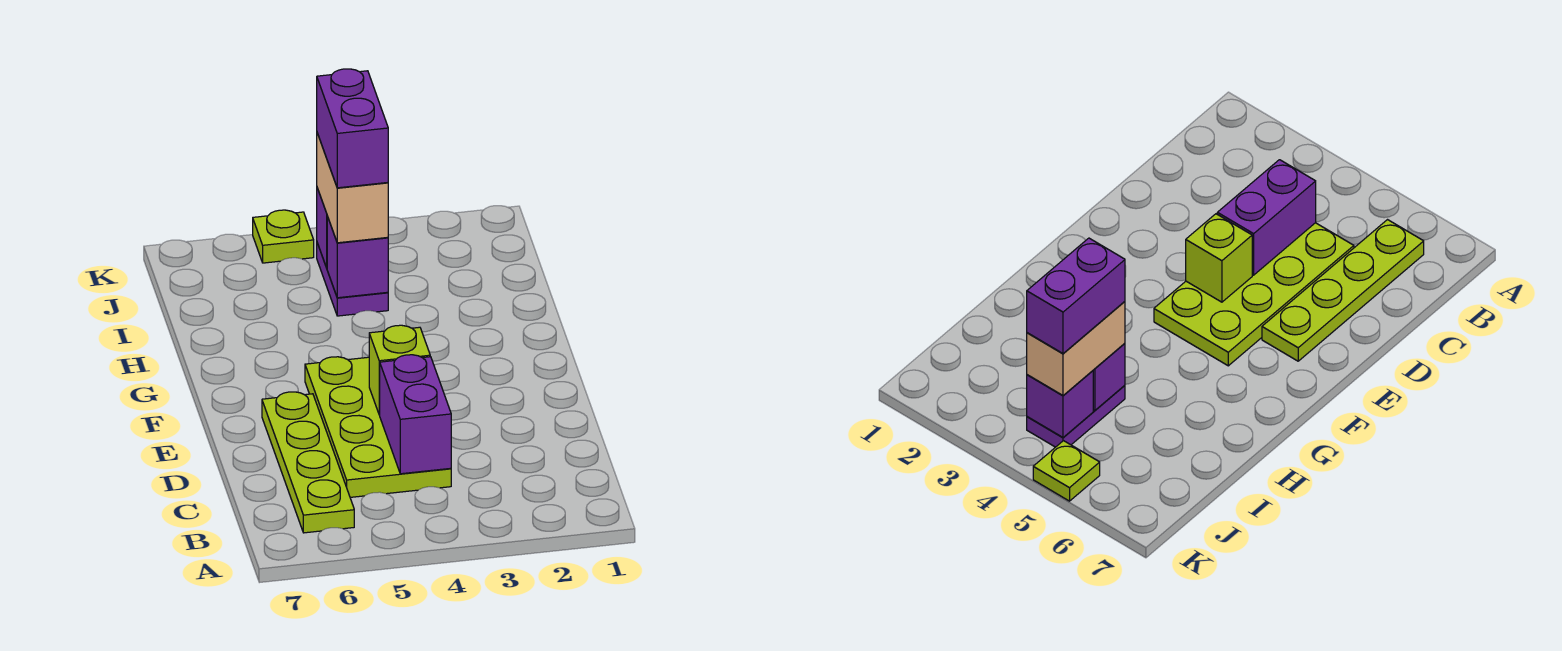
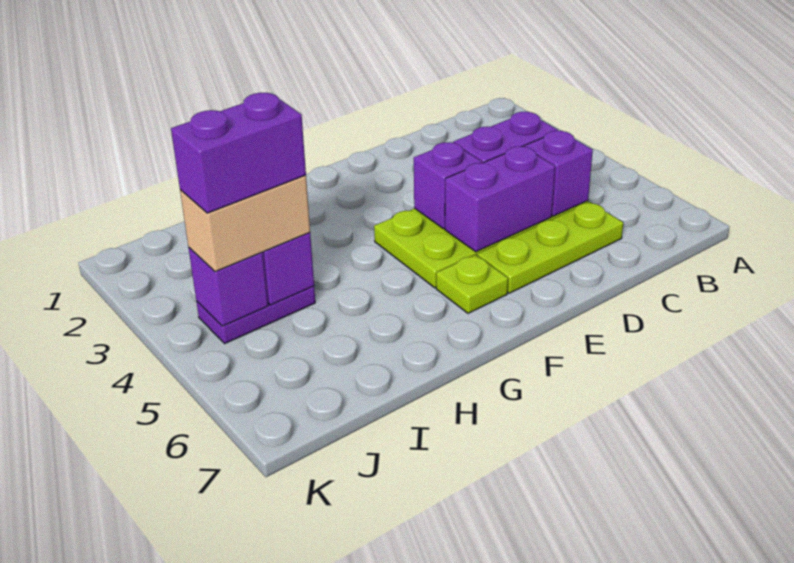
lime 1x4 plate [262,392,354,533] -> lime 1x3 plate [477,202,623,293]
none -> purple 1x1 brick [524,131,593,216]
none -> purple 1x2 brick [445,147,555,252]
lime 1x1 brick [369,325,430,415] -> purple 1x1 brick [414,142,482,229]
lime 1x1 plate [253,210,314,263] -> lime 1x1 plate moved to [436,255,508,313]

